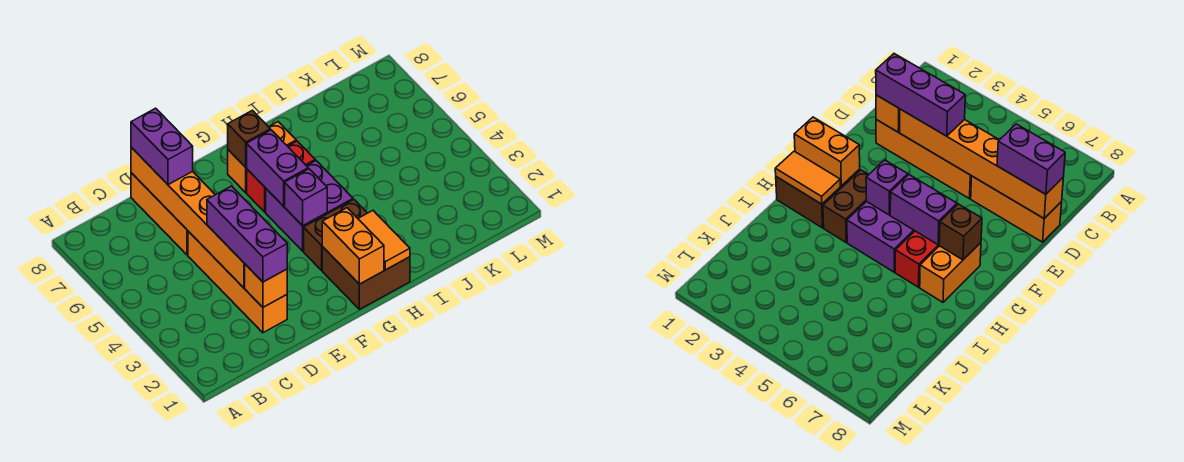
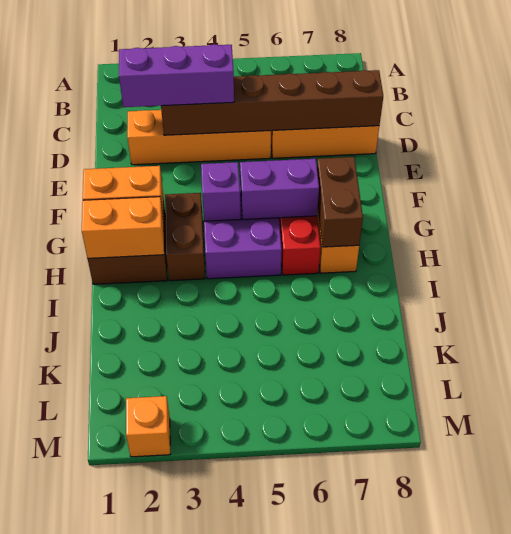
orange 1x1 brick [245,264,287,307] -> orange 1x1 brick moved to [126,396,170,457]
orange 1x6 brick [131,147,245,288] -> brown 1x6 brick [161,70,383,135]
purple 1x2 brick [131,108,193,185] -> none
brown 1x1 brick [228,110,270,167] -> brown 1x2 brick [317,157,363,247]
orange 1x2 tile [358,211,410,270] -> orange 1x2 brick [82,197,164,258]

